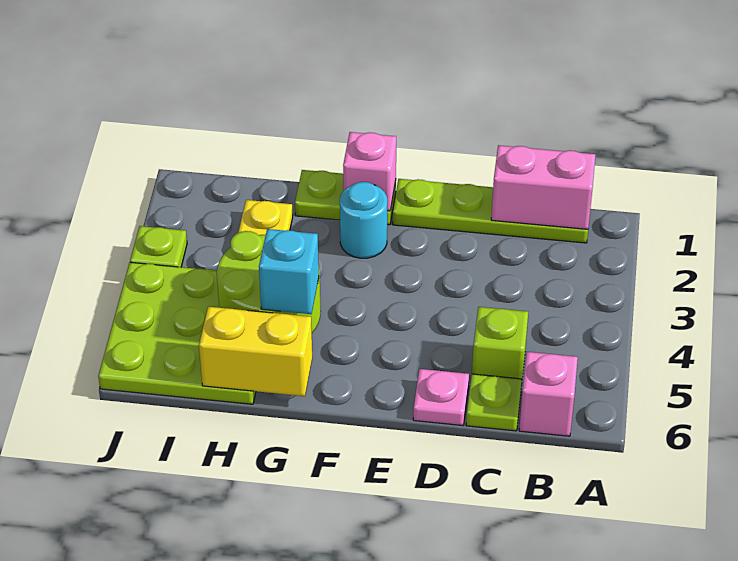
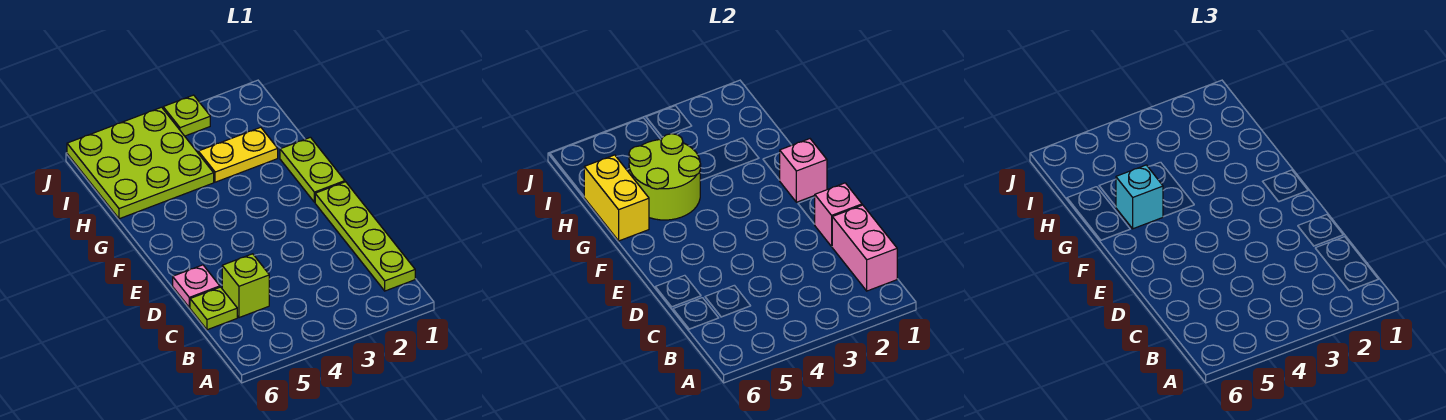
pink 1x1 brick [519,352,578,436] -> pink 1x1 brick moved to [815,183,862,246]
cyan 1x1 round brick [340,182,387,258] -> none

